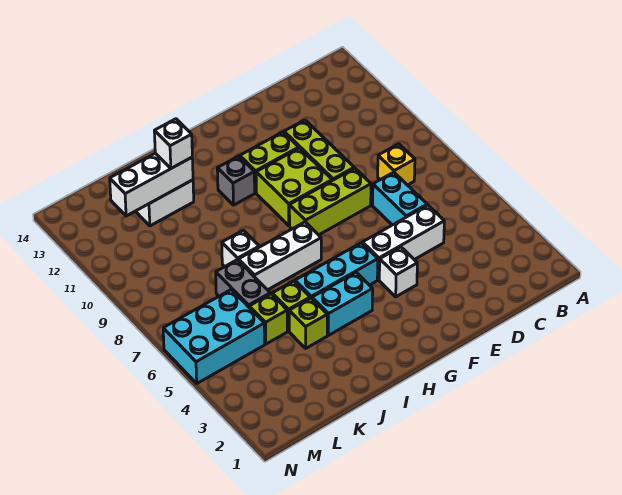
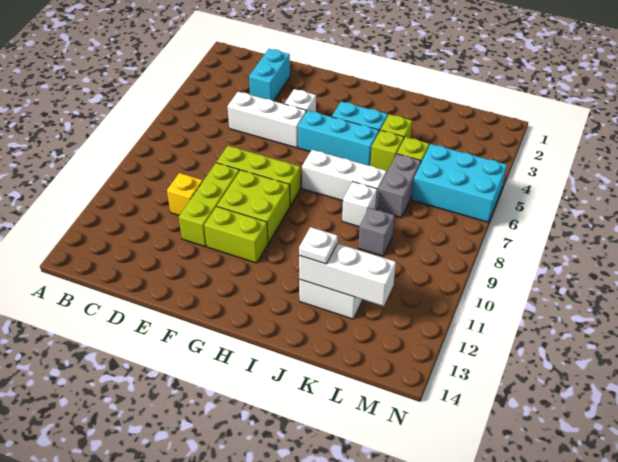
yellow 1x1 brick [378,144,415,185] -> yellow 1x1 brick moved to [167,173,203,215]
cyan 1x2 brick [373,172,427,225] -> cyan 1x2 brick moved to [249,49,290,101]
grey 1x1 brick [217,156,255,205] -> grey 1x1 brick moved to [358,208,394,256]
white 1x1 brick [154,119,192,168] -> white 1x1 plate [299,227,338,264]

